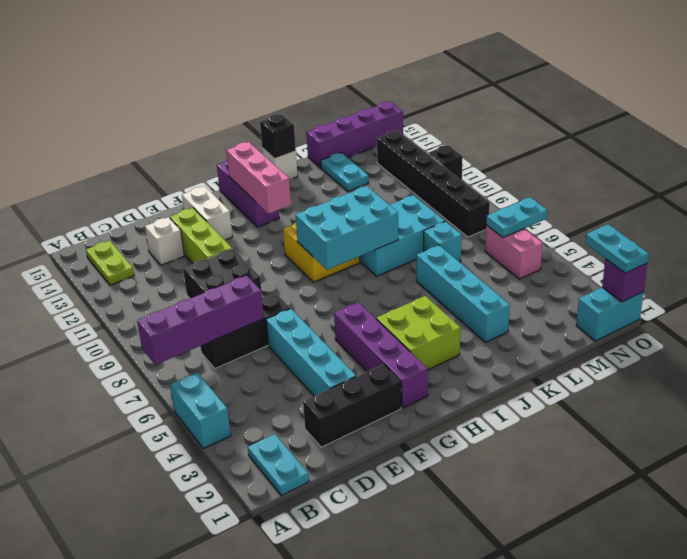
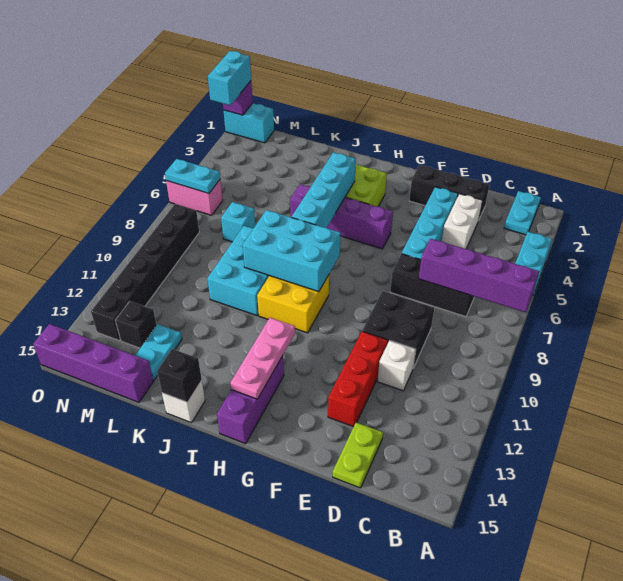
lime 1x2 plate [86,240,134,285] -> lime 1x2 plate moved to [333,423,383,488]
white 1x1 brick [145,217,184,265] -> white 1x1 brick moved to [377,341,416,391]
lime 1x3 brick [170,208,232,263] -> red 1x3 brick [328,331,388,427]
white 1x2 brick [182,186,233,240] -> white 1x2 brick moved to [442,194,483,249]
purple 1x4 brick [334,302,428,408] -> purple 1x4 brick turned to [290,184,393,249]
pink 1x3 brick [226,142,291,214] -> pink 1x3 plate [230,318,295,399]
cyan 2x3 brick [360,195,445,276] -> cyan 2x3 brick turned to [207,226,269,316]
cyan 1x4 brick [417,245,510,343] -> cyan 1x4 brick moved to [292,152,356,228]
pink 1x2 brick [485,225,542,279] -> pink 1x2 brick turned to [166,180,223,215]
cyan 1x2 plate [585,224,649,273] -> cyan 1x2 brick [208,51,251,105]
black 1x1 brick [428,145,463,180] -> black 1x1 brick moved to [116,301,156,348]

